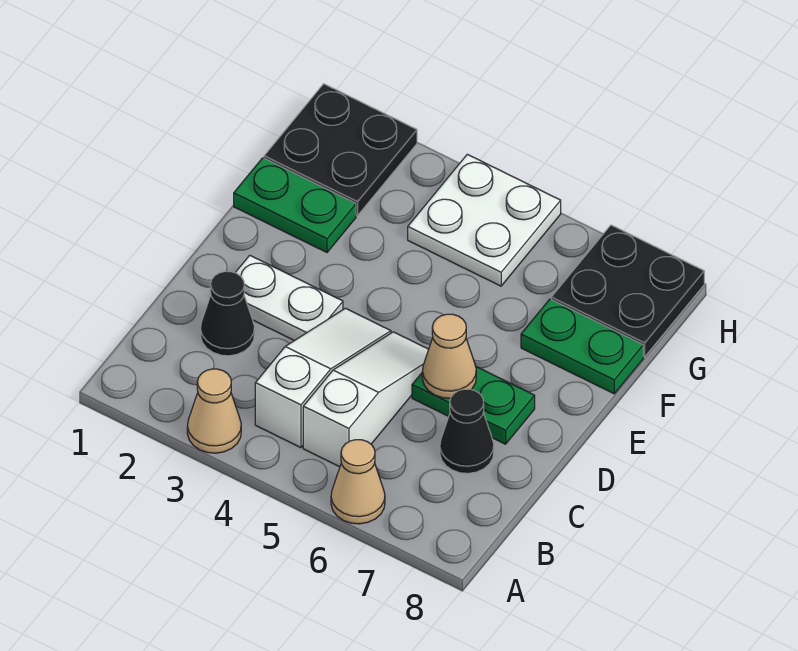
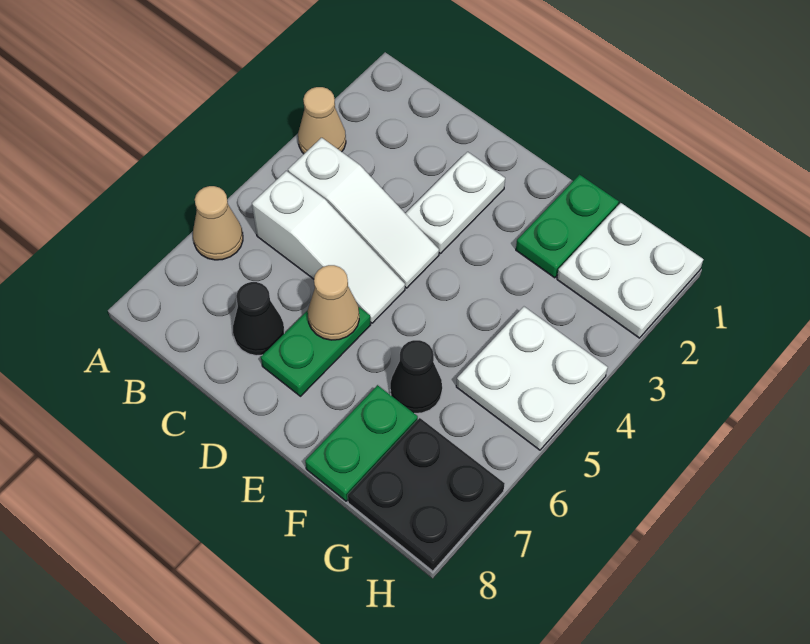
black 1x1 cone [201,271,254,356] -> black 1x1 cone moved to [390,340,442,413]
black 2x2 plate [264,84,417,216] -> white 2x2 plate [557,203,703,338]

